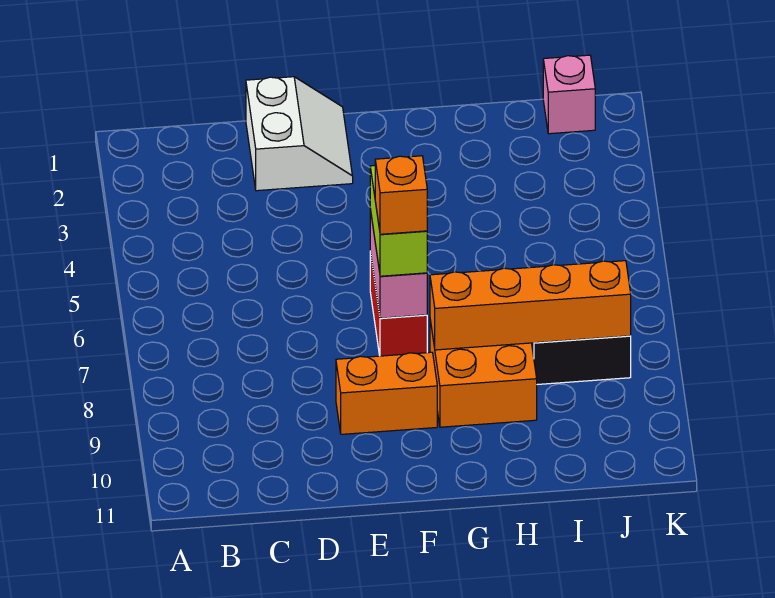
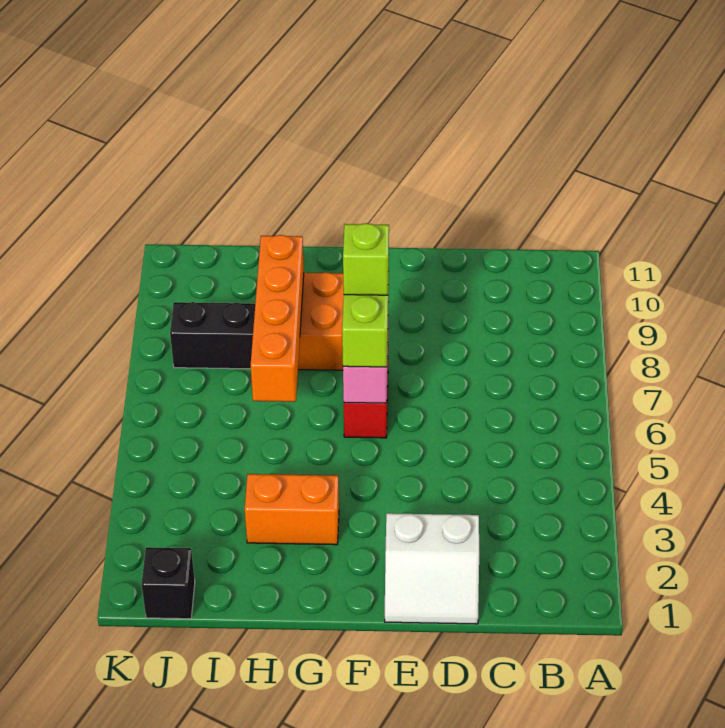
white 2x2 slope [246,77,353,191] -> white 2x2 slope turned to [385,513,479,624]
orange 1x2 brick [336,352,437,434] -> orange 1x2 brick moved to [245,474,339,545]
orange 1x1 brick [375,156,427,234] -> lime 1x1 brick [343,223,389,295]
orange 1x4 brick [430,261,631,350] -> orange 1x4 brick turned to [251,235,304,402]
pink 1x1 brick [543,55,595,134] -> black 1x1 brick [142,547,195,619]

